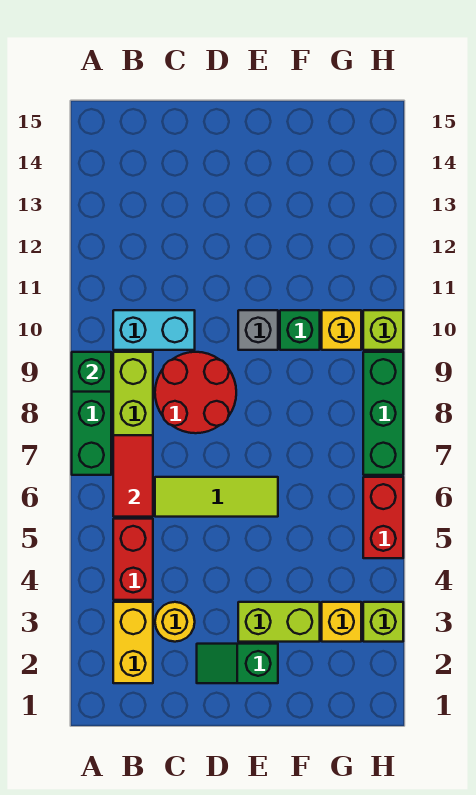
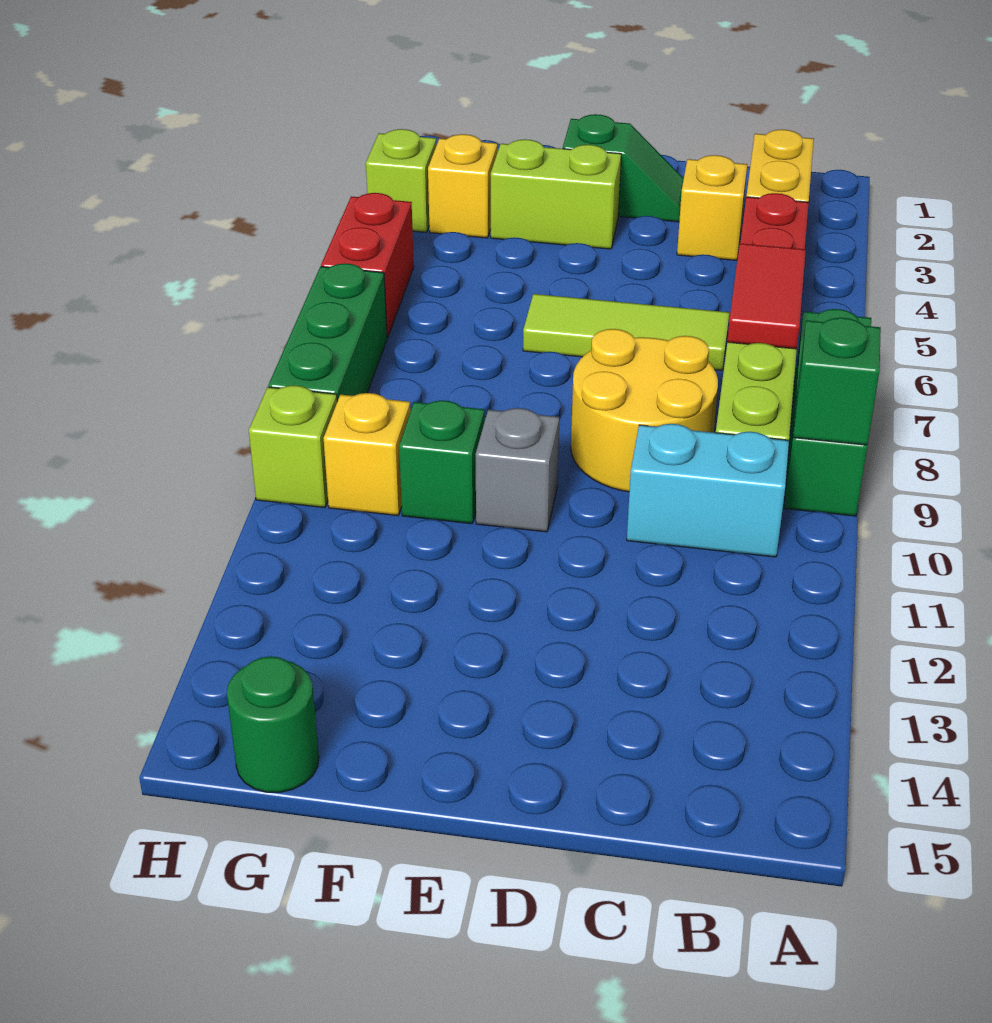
yellow 1x1 round brick [155,602,195,642] -> yellow 1x1 brick [677,155,747,260]
red 2x2 round brick [155,352,236,433] -> yellow 2x2 round brick [571,329,718,492]
none -> green 1x1 round brick [227,656,319,792]

